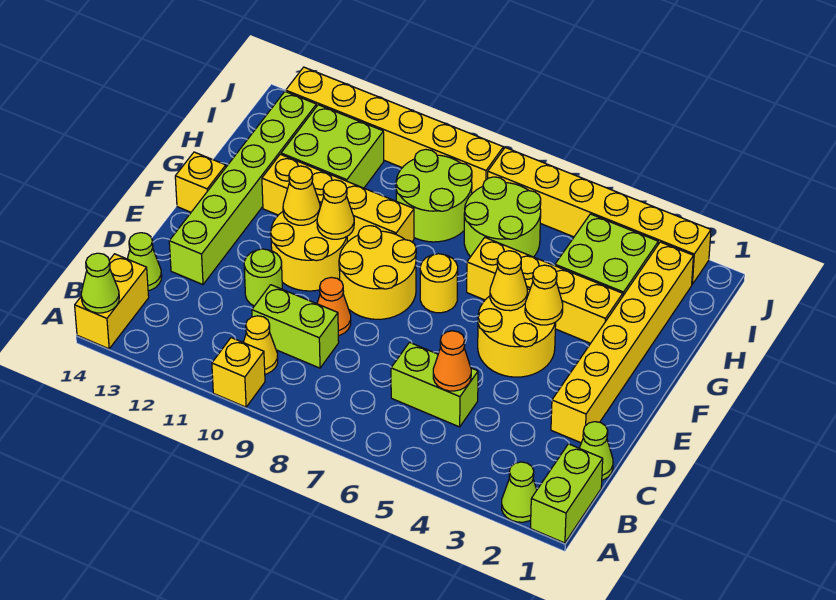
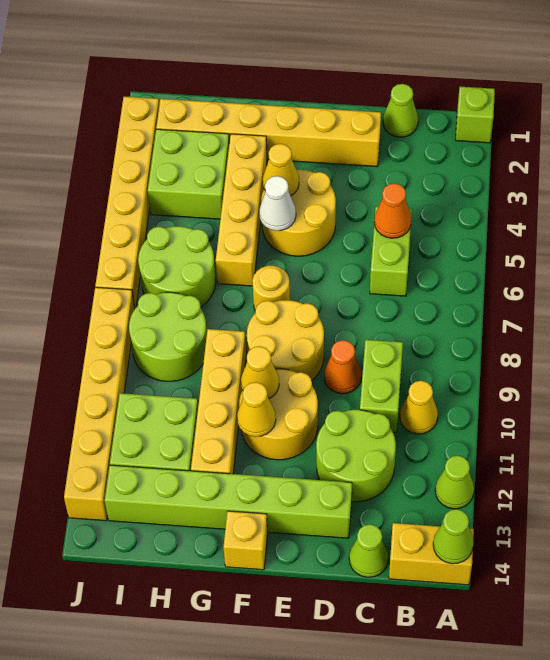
lime 1x2 brick [531,444,603,543] -> lime 1x1 brick [456,87,495,143]
lime 1x1 cone [502,462,537,522] -> lime 1x1 cone moved to [435,456,474,509]
yellow 1x1 brick [212,338,265,407] -> none
lime 1x1 round brick [244,249,282,306] -> lime 2x2 round brick [316,410,396,502]
yellow 1x1 cone [490,251,527,311] -> white 1x1 cone [259,176,296,231]

